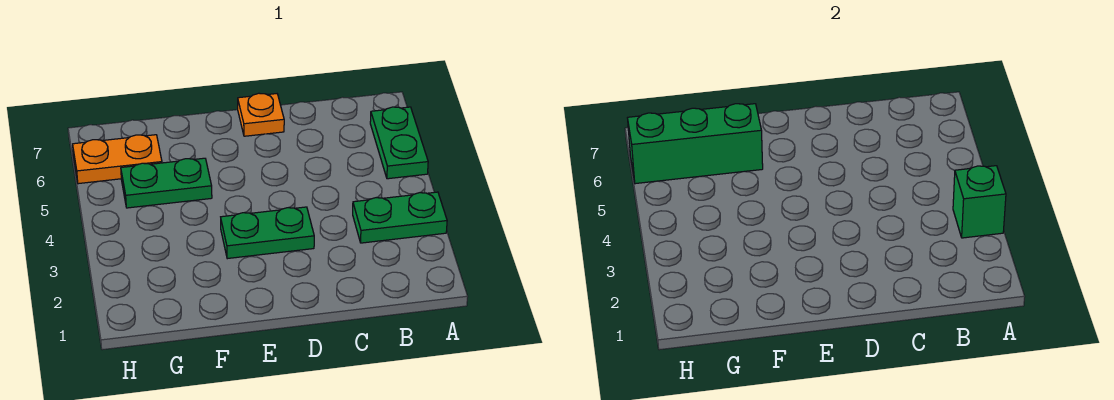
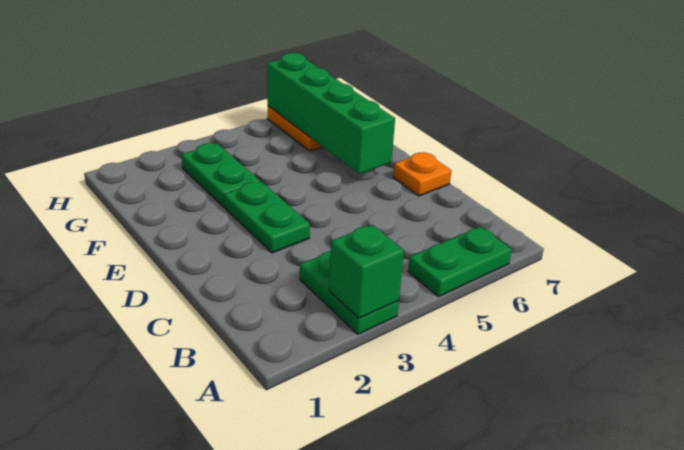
green 1x2 plate [121,158,212,208] -> green 1x2 plate moved to [182,143,260,207]
green 1x3 brick [628,104,763,184] -> green 1x4 brick [267,53,395,174]

